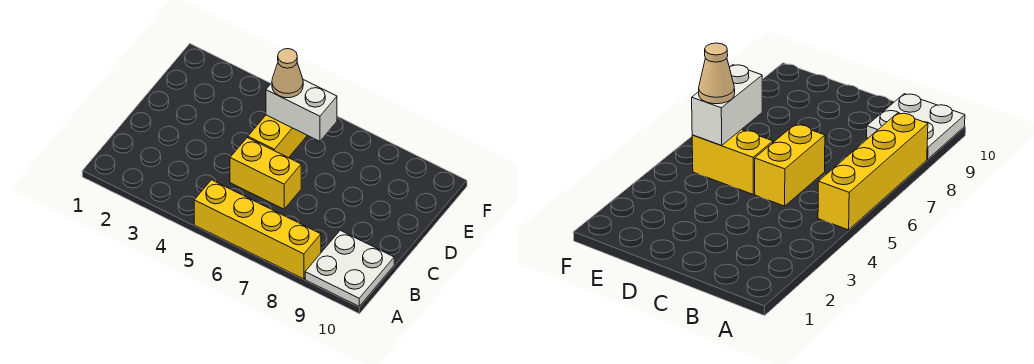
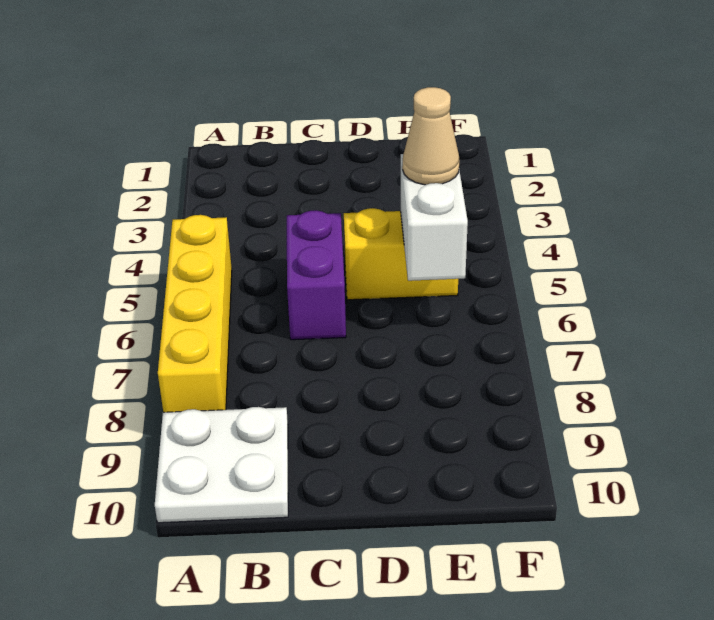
yellow 1x2 brick [230,138,301,209] -> purple 1x2 brick [287,210,346,340]

